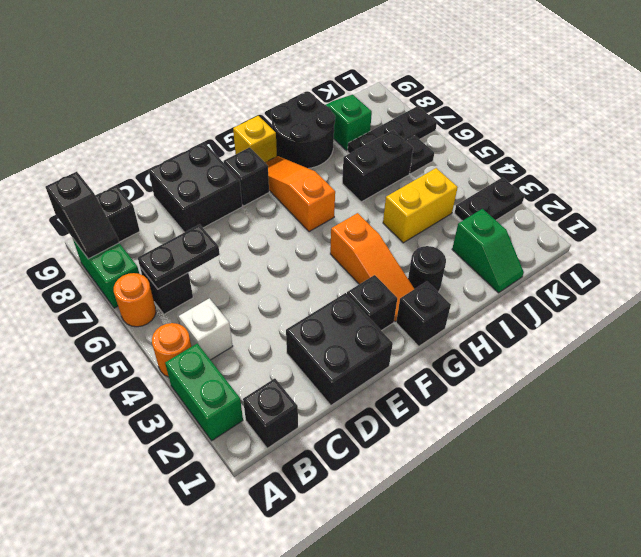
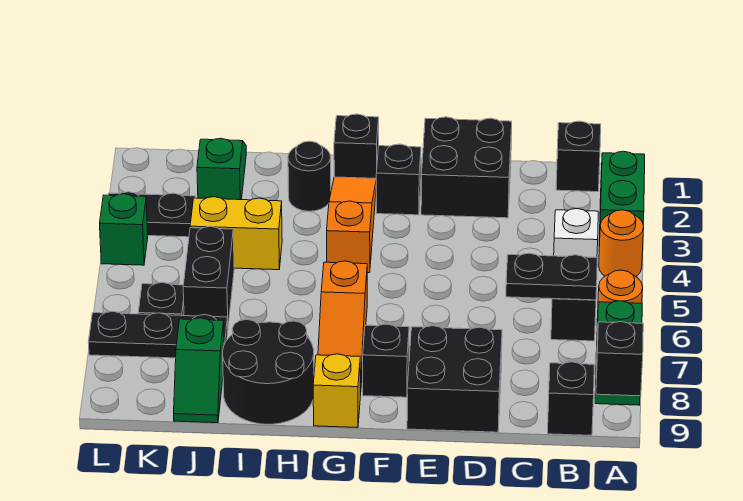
black 1x2 brick [342,130,413,202] -> black 1x2 brick turned to [183,226,234,324]
none -> green 1x1 brick [100,194,148,265]

